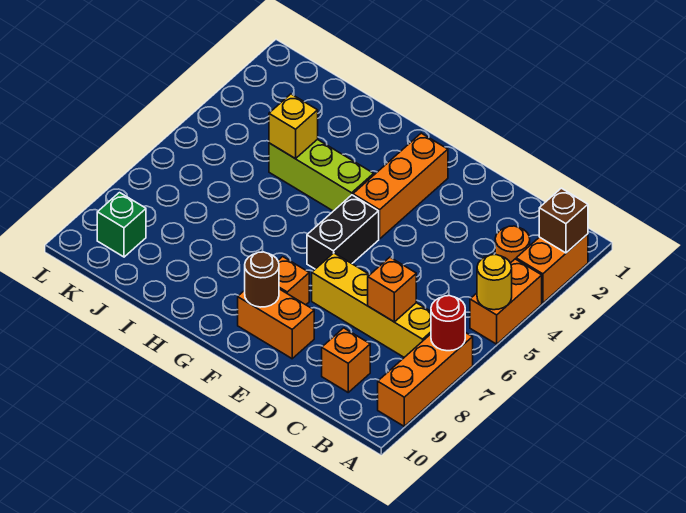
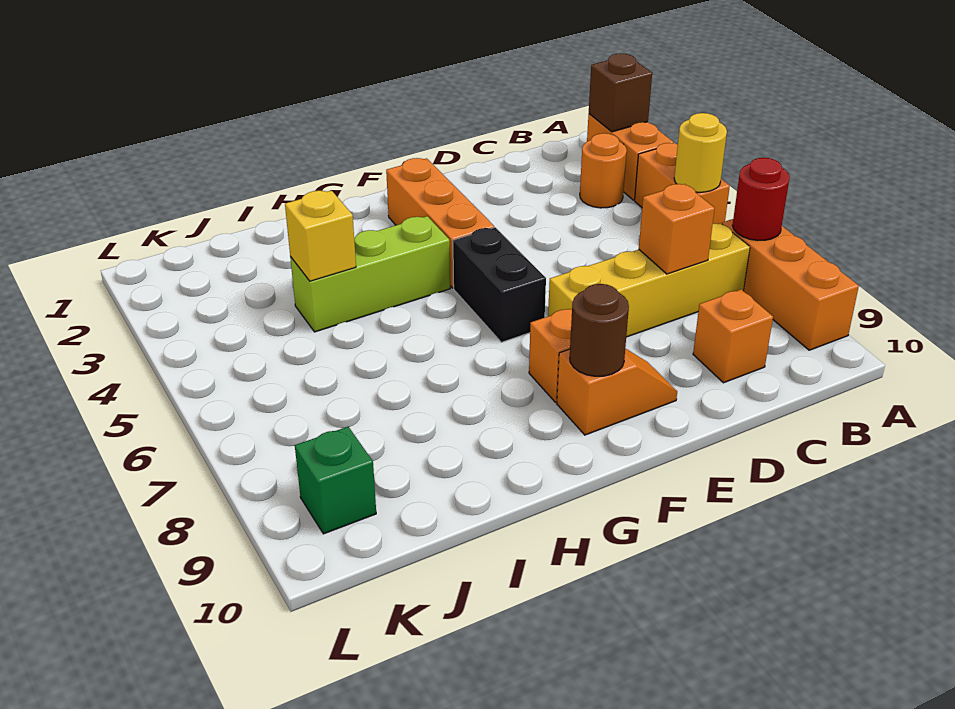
orange 1x2 brick [238,289,314,359] -> orange 1x2 slope [557,348,677,435]

